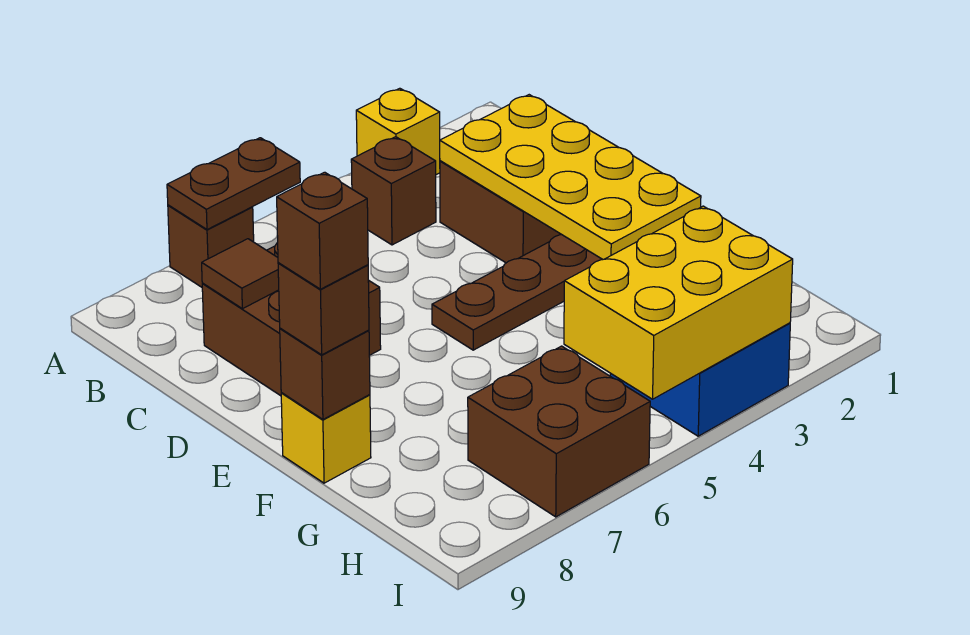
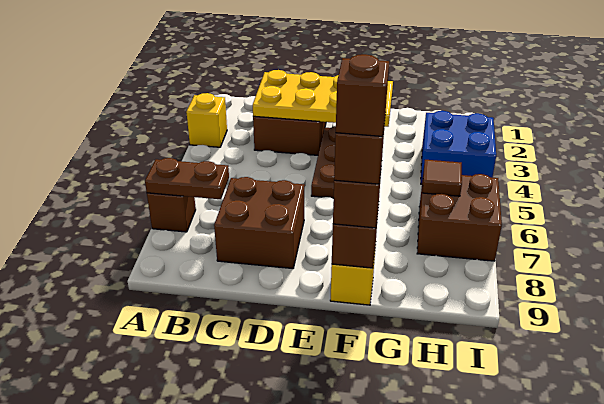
brown 1x2 plate [167,138,300,230] -> brown 1x2 plate turned to [145,158,229,199]
brown 1x1 brick [351,137,436,245] -> brown 1x1 brick moved to [336,54,389,136]
brown 1x1 tile [202,239,279,309] -> brown 1x1 tile moved to [423,160,462,196]
yellow 2x3 brick [564,206,793,399] -> none

